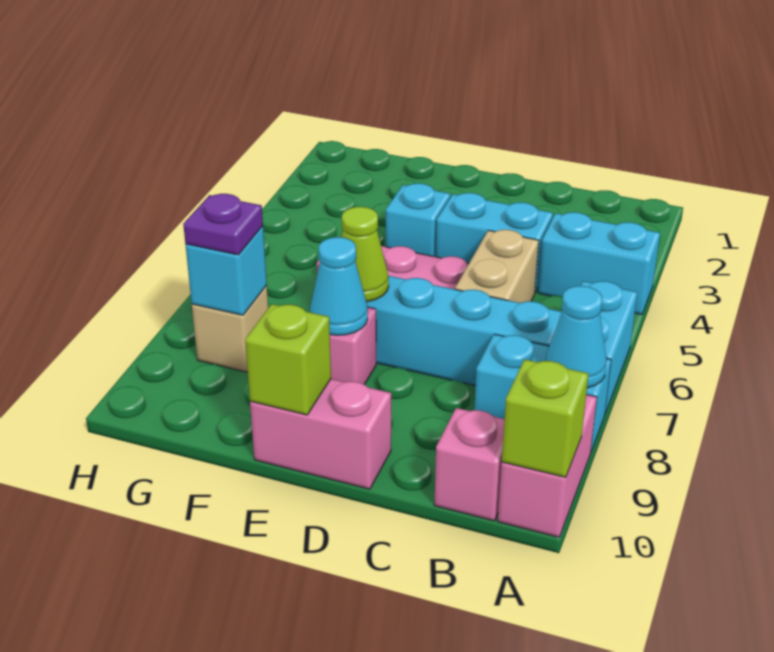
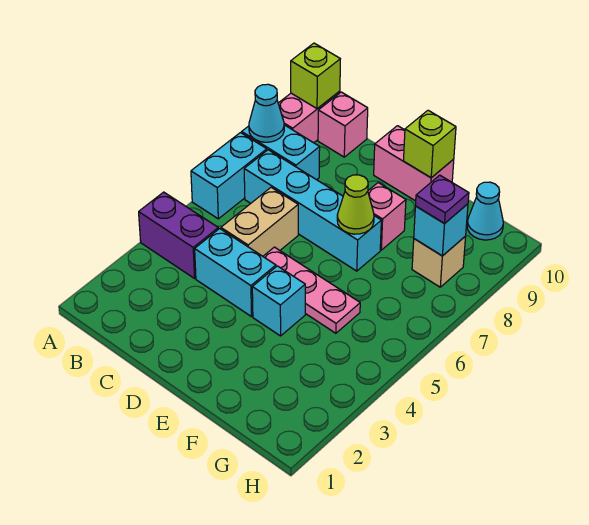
cyan 1x2 brick [538,212,660,315] -> purple 1x2 brick [139,192,218,278]
cyan 1x1 cone [310,237,368,335] -> cyan 1x1 cone moved to [467,182,503,240]

